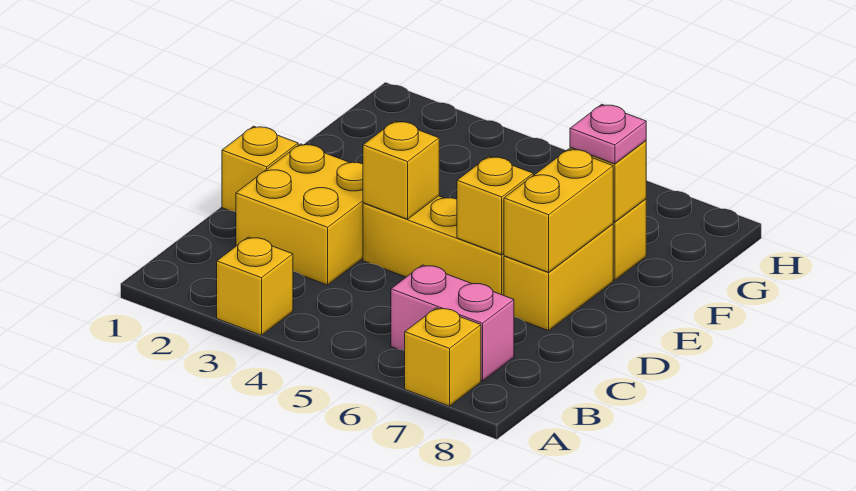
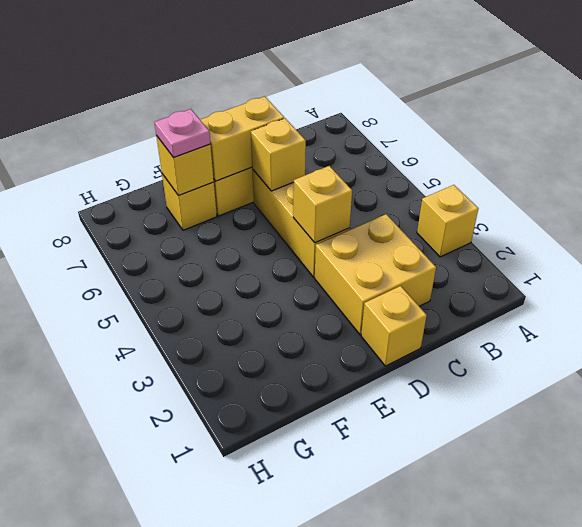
yellow 1x1 brick [405,308,481,406] -> none
pink 1x2 brick [391,265,514,381] -> none

